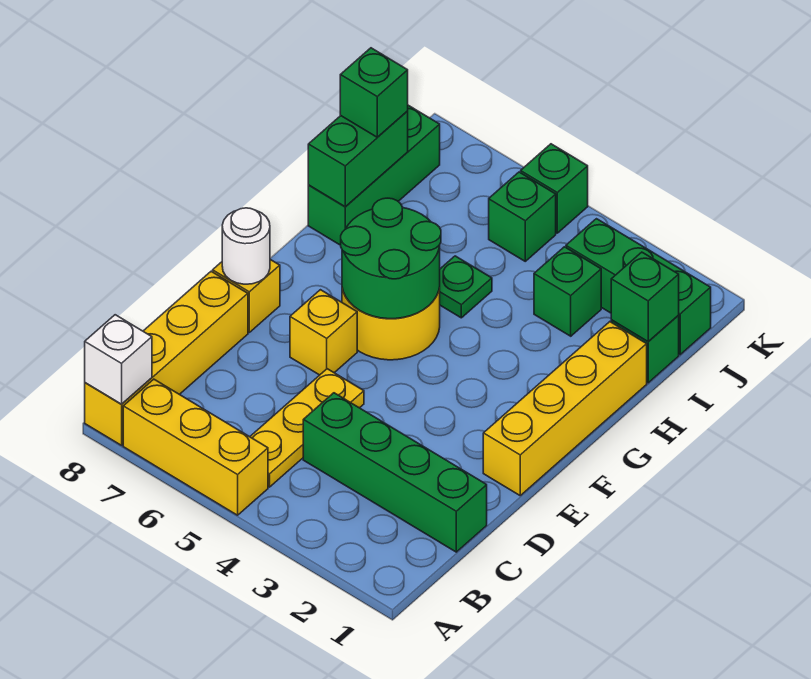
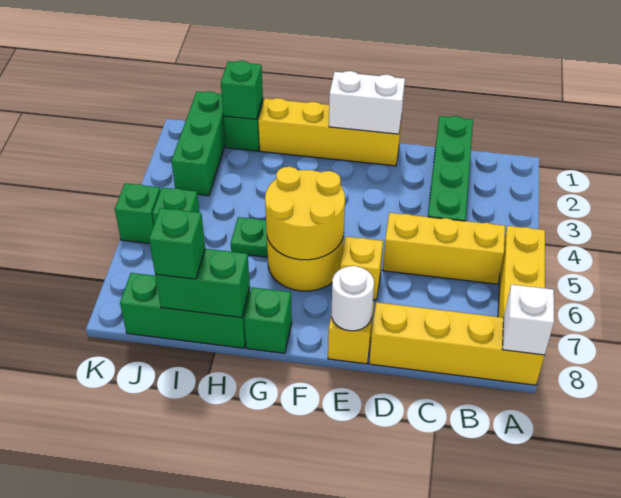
yellow 1x3 plate [250,369,364,487] -> yellow 1x3 brick [383,213,505,284]
none -> white 1x2 brick [329,71,405,134]
green 2x2 round brick [341,198,441,319] -> yellow 2x2 round brick [265,167,345,260]
green 1x1 brick [534,247,601,336] -> green 1x1 brick moved to [244,287,292,353]

